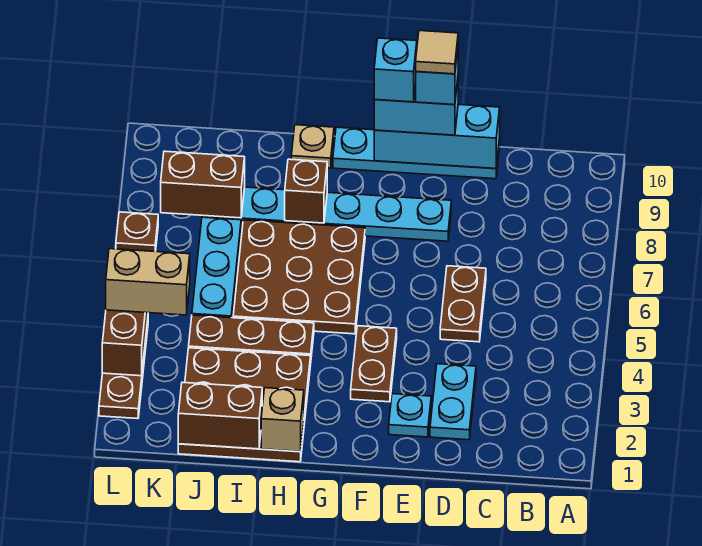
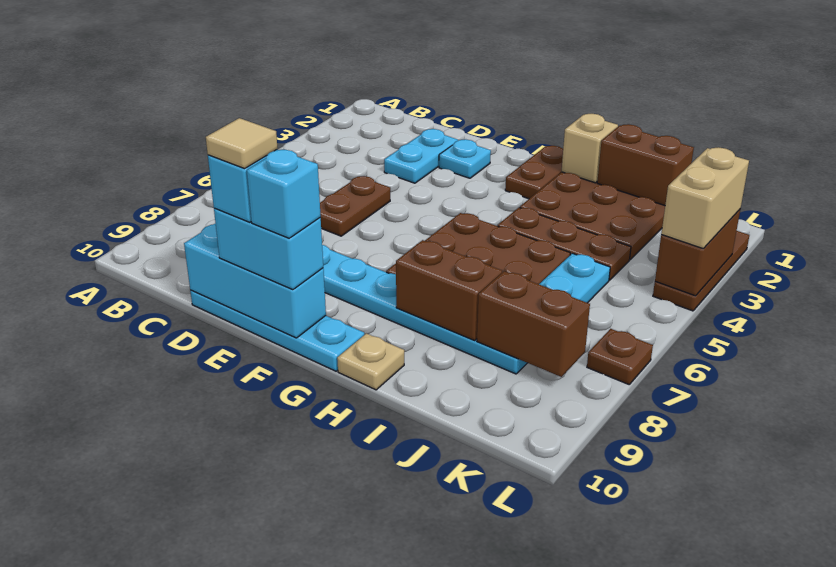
brown 1x2 plate [351,326,397,402] -> brown 1x2 plate moved to [505,146,563,199]
brown 1x1 brick [285,159,327,223] -> brown 1x2 brick [396,240,502,341]
tan 1x2 brick [106,249,190,315] -> tan 1x2 brick turned to [661,147,749,248]

